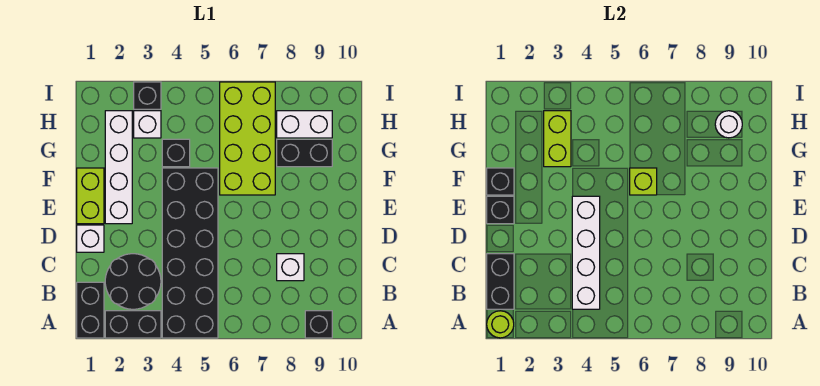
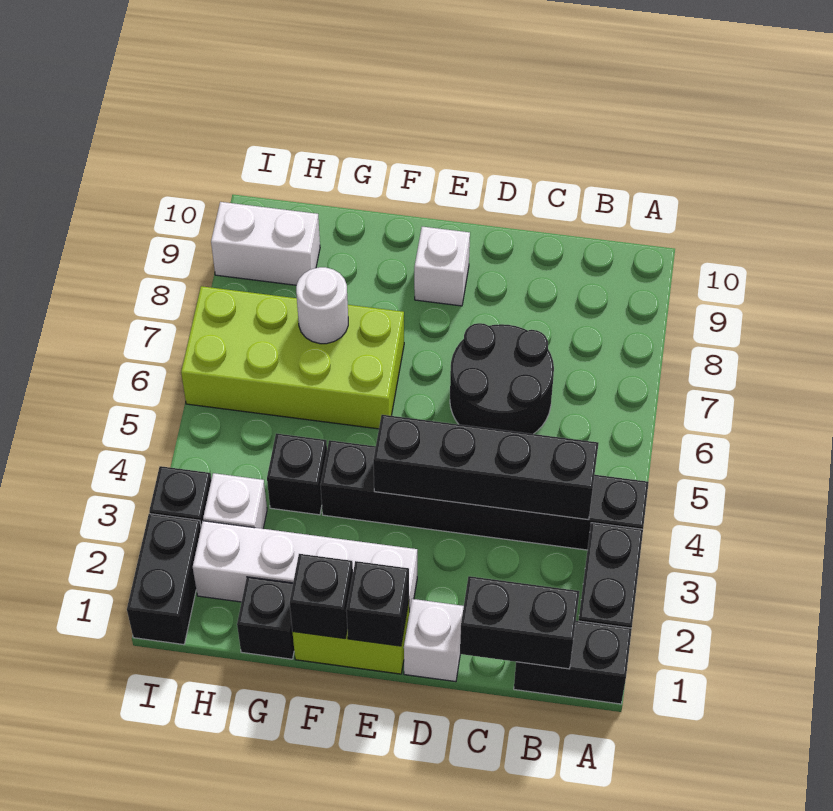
lime 1x1 round brick [487,311,514,338] -> none
black 2x6 brick [162,168,218,338] -> black 1x6 brick [321,440,649,550]
black 1x1 brick [305,311,332,338] -> black 1x1 brick moved to [237,577,294,659]
black 2x2 round brick [105,254,161,309] -> black 2x2 round brick moved to [450,323,554,434]
white 1x4 brick [572,196,600,309] -> black 1x4 brick [373,415,599,520]
white 1x1 brick [277,254,304,281] -> white 1x1 brick moved to [414,227,470,306]
lime 1x1 brick [630,168,657,195] -> none
lime 1x2 brick [544,111,571,167] -> none
black 1x2 brick [277,139,332,167] -> black 1x2 brick moved to [127,514,201,645]
white 1x2 brick [277,111,332,138] -> white 1x2 brick turned to [211,202,320,285]
white 1x1 round brick [715,111,742,138] -> white 1x1 round brick moved to [296,267,348,344]

